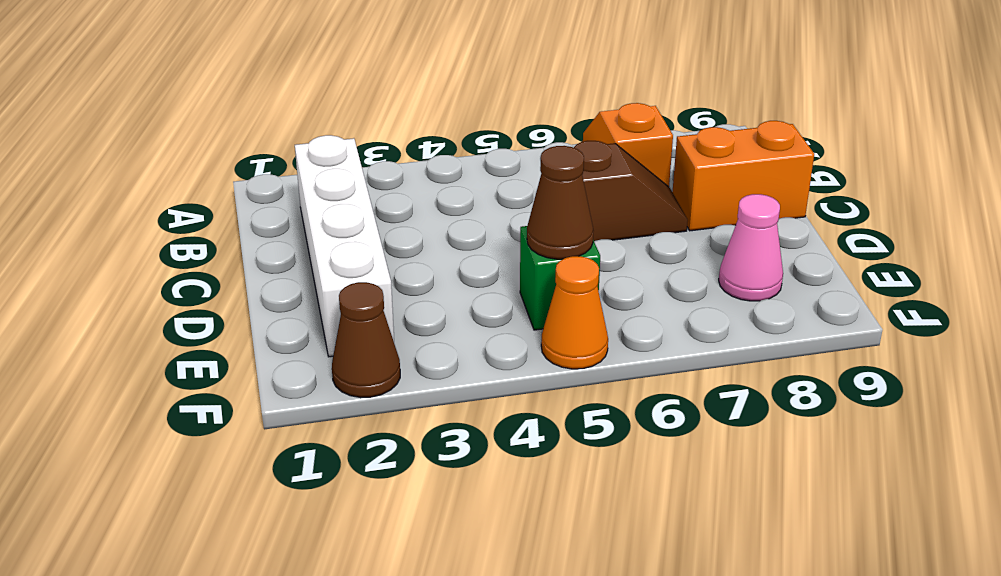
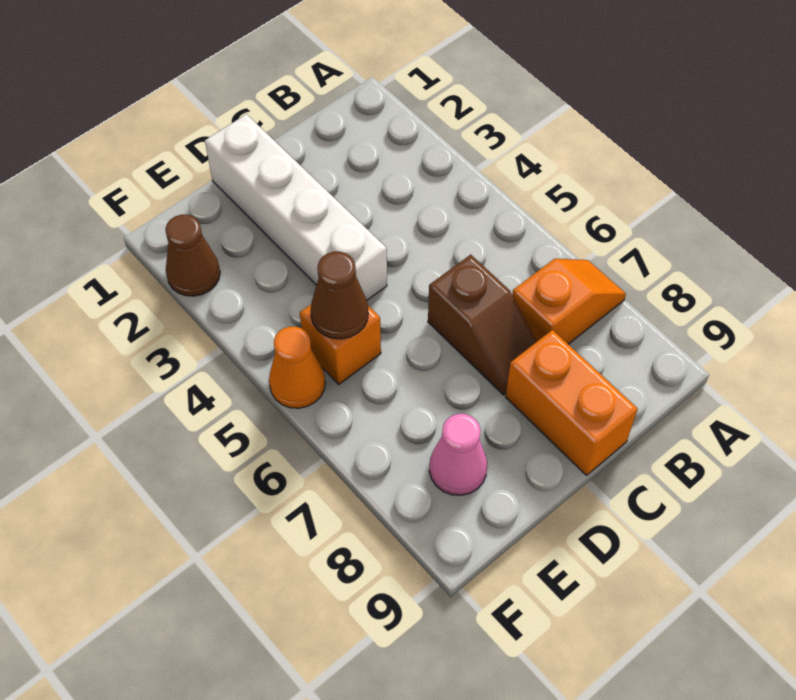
white 1x4 brick [295,135,394,357] -> white 1x4 brick turned to [205,114,387,300]
green 1x1 brick [520,226,600,330] -> orange 1x1 brick [300,305,381,384]

